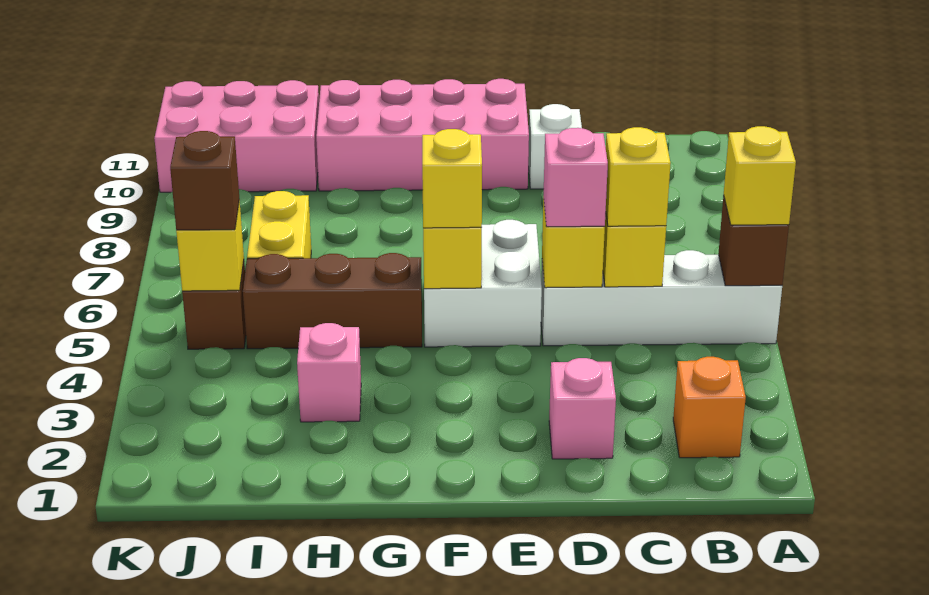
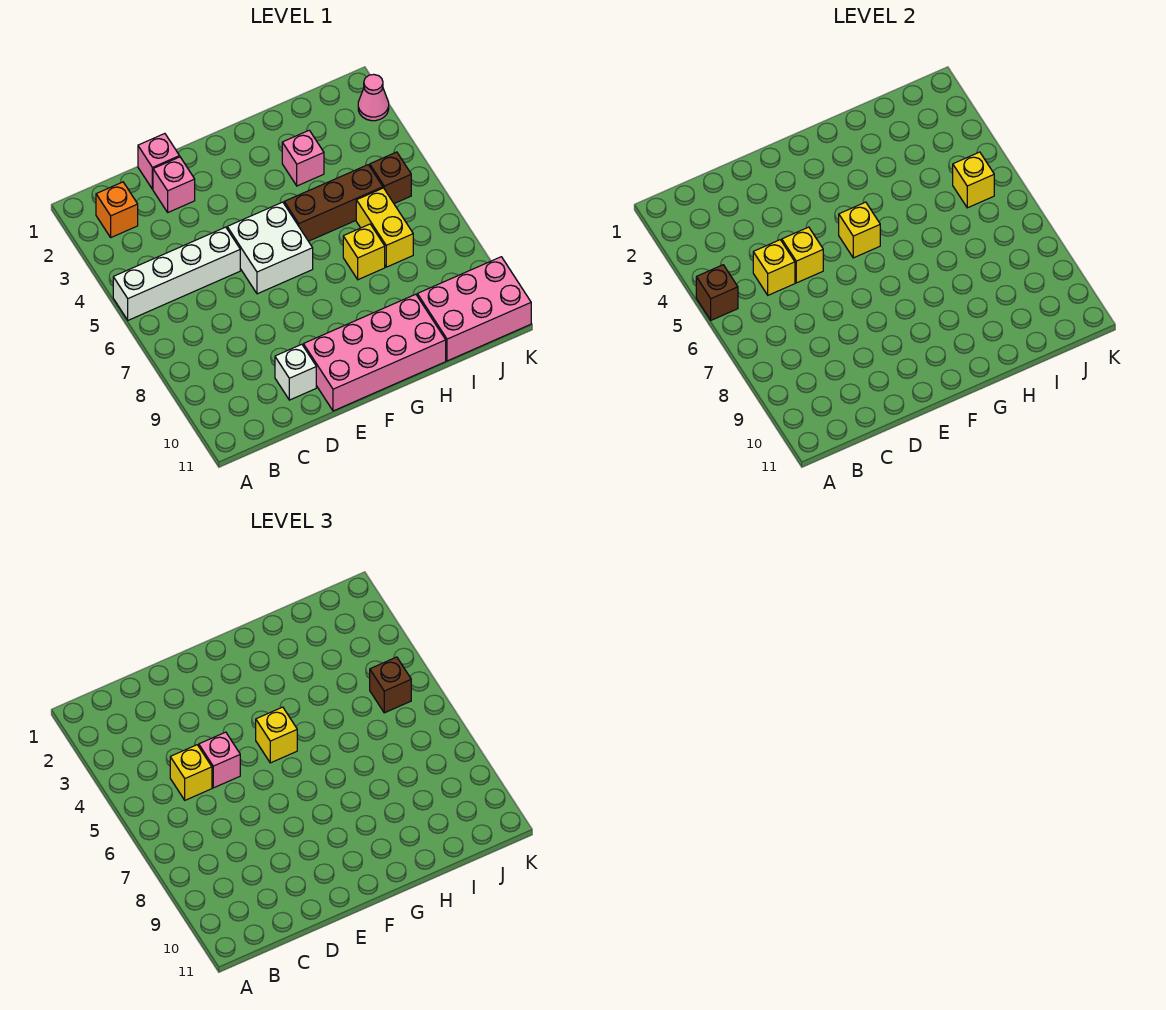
yellow 1x1 brick [724,126,796,225] -> yellow 1x1 brick moved to [343,224,385,280]
none -> pink 1x1 brick [138,134,180,189]
none -> pink 1x1 cone [358,74,389,121]

